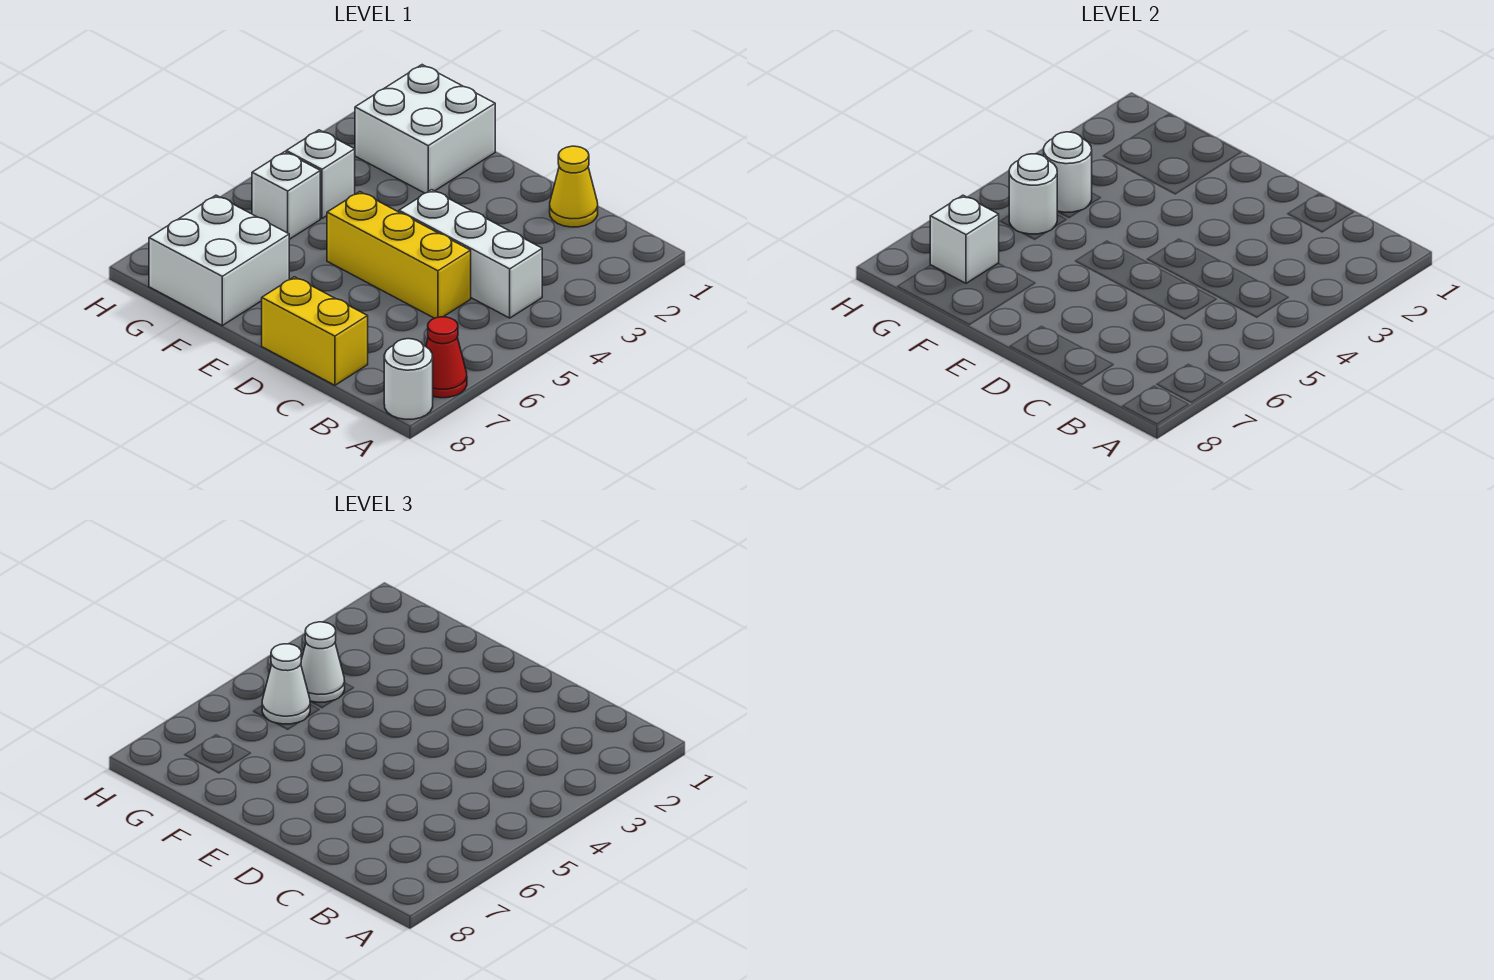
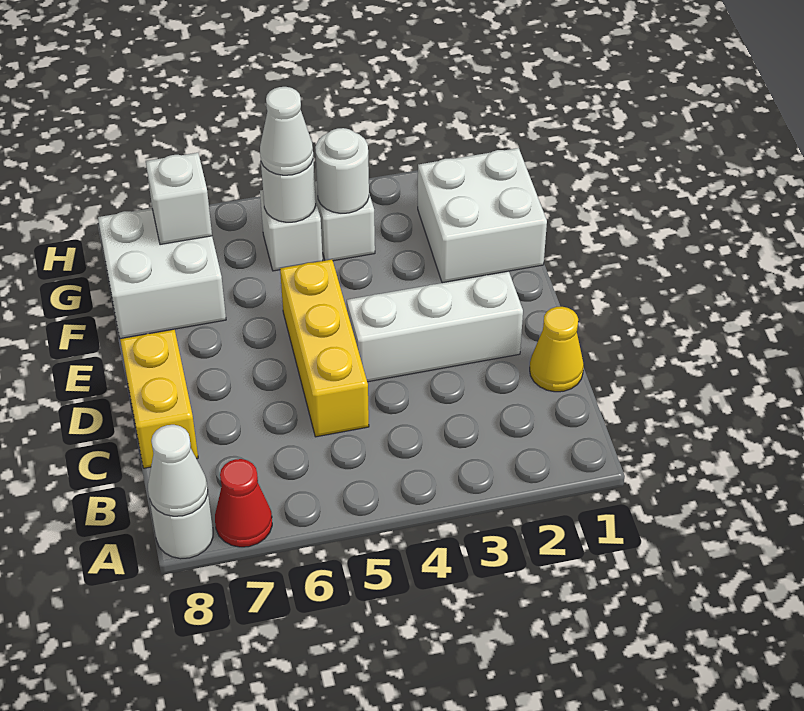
white 1x3 brick [399,190,542,318] -> white 1x3 brick turned to [347,272,523,382]
white 1x1 cone [301,622,345,702] -> white 1x1 cone moved to [148,425,208,516]

